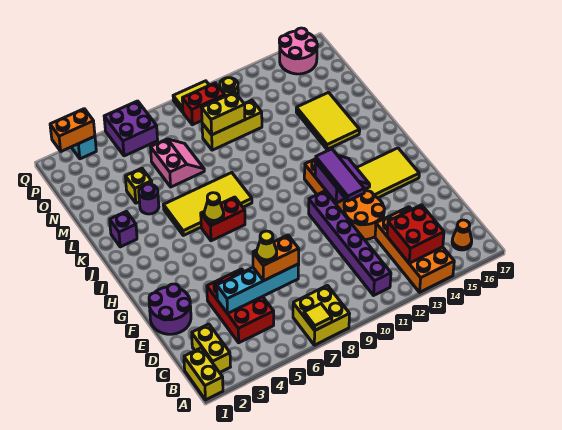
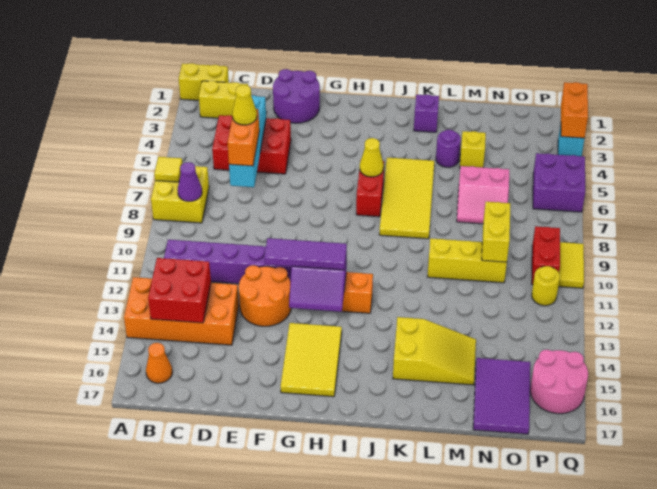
none -> purple 1x1 cone [178,162,202,201]
yellow 2x3 tile [296,92,360,149] -> yellow 2x3 slope [393,317,476,385]
yellow 1x3 brick [202,100,262,150] -> yellow 1x3 brick turned to [428,238,507,283]
none -> purple 2x3 tile [473,358,530,434]

